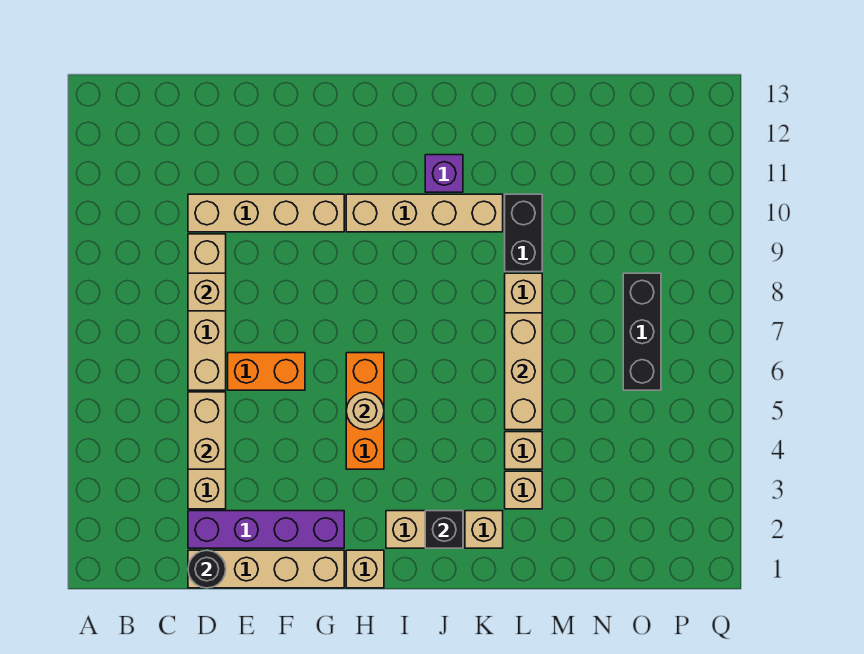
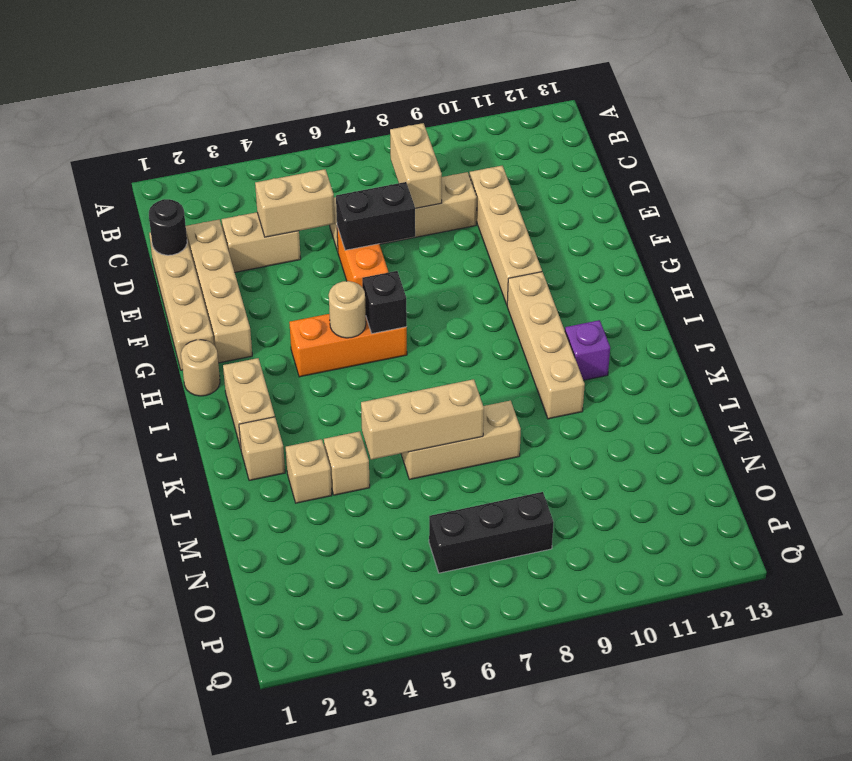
purple 1x4 brick [188,511,344,548] -> tan 1x4 brick [186,220,252,363]
tan 1x1 brick [188,273,226,311] -> tan 1x2 brick [390,123,442,208]
tan 1x1 brick [346,550,384,588] -> tan 1x1 round brick [181,340,220,396]
black 1x1 brick [425,511,463,548] -> black 1x1 brick moved to [362,271,407,334]
black 1x2 brick [505,194,542,272] -> black 1x2 brick moved to [336,182,415,250]

